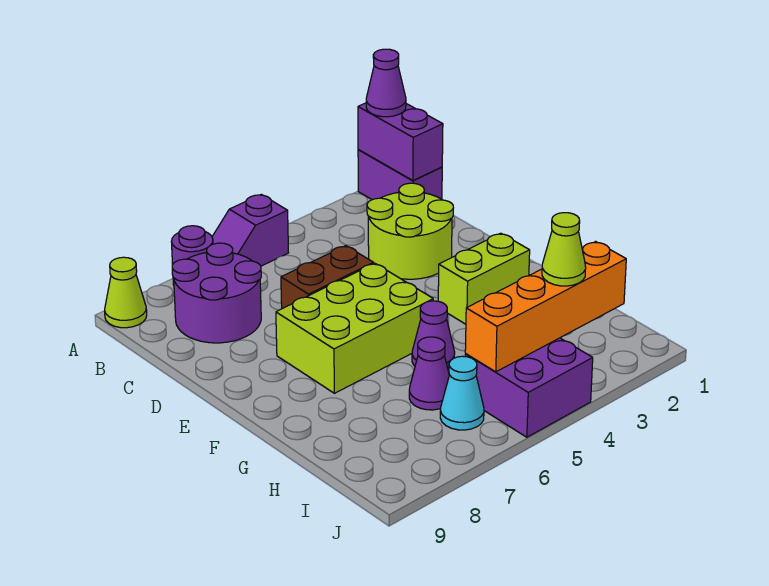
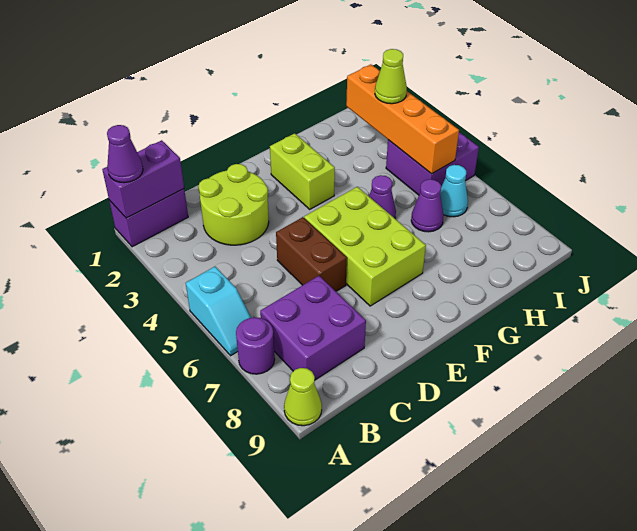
purple 1x2 slope [212,194,289,266] -> cyan 1x2 slope [186,267,251,356]
purple 2x2 round brick [172,243,261,343] -> purple 2x2 brick [260,276,366,380]

